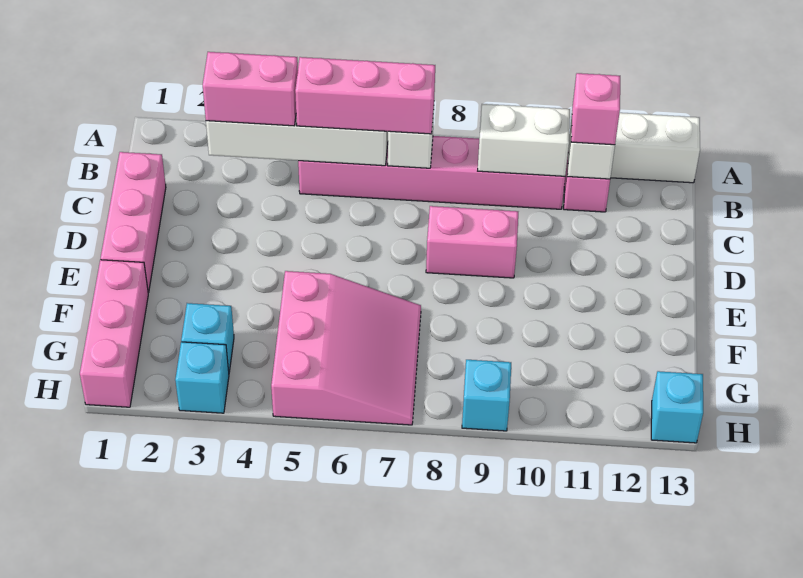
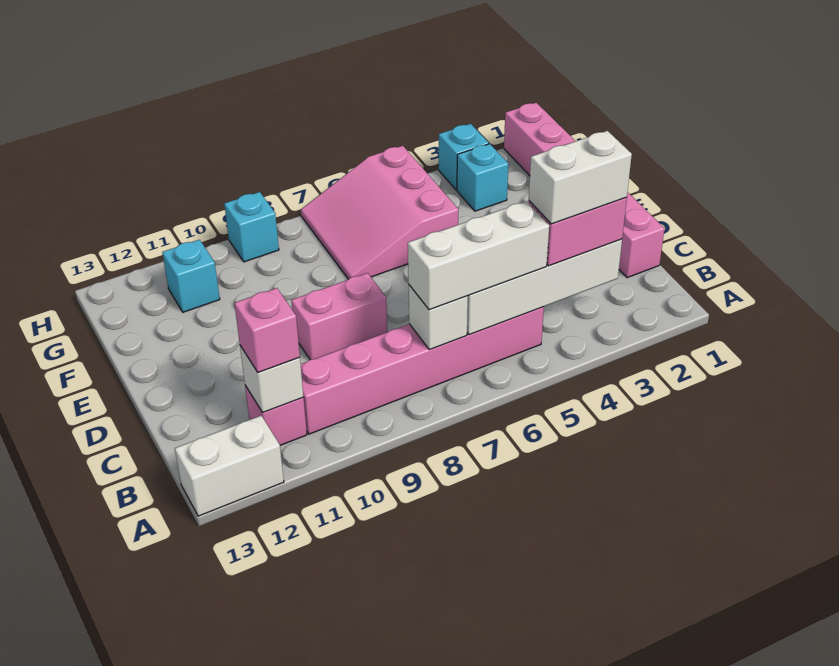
pink 1x3 brick [295,57,435,134] -> white 1x3 brick [408,201,549,310]
white 1x2 brick [478,104,570,176] -> white 1x2 brick moved to [529,131,632,224]
cyan 1x1 brick [651,371,703,443] -> cyan 1x1 brick moved to [162,240,220,312]

